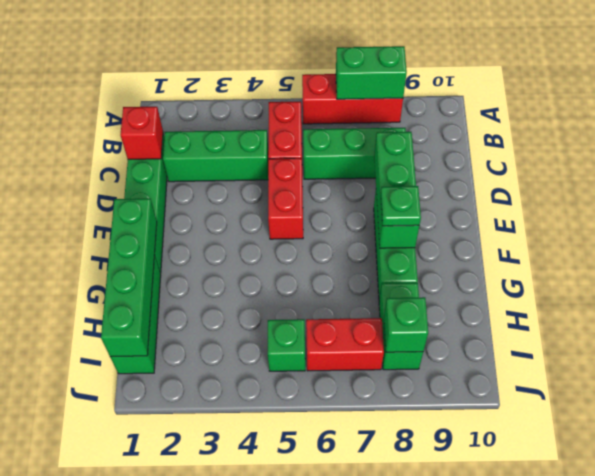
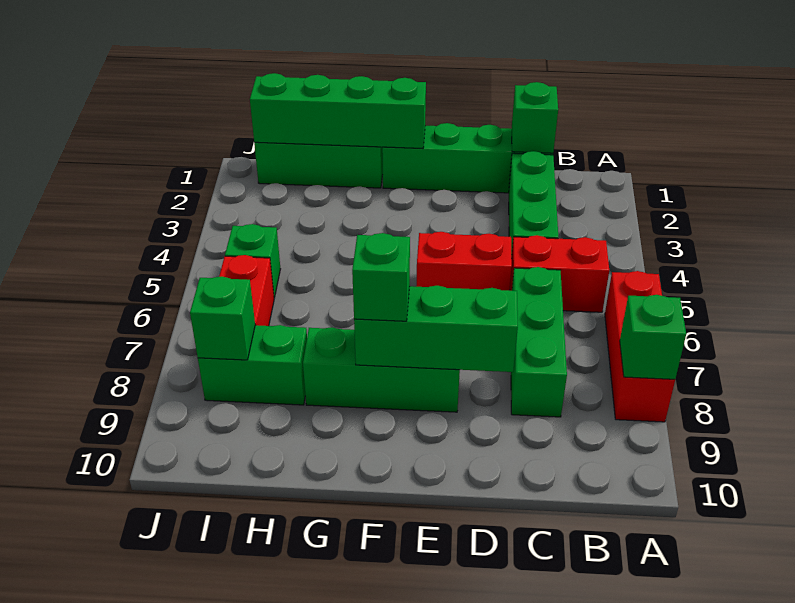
green 1x2 brick [336,46,407,99] -> green 1x1 brick [620,295,686,379]
red 1x1 brick [121,107,163,159] -> green 1x1 brick [512,82,558,153]
green 1x1 plate [381,186,421,226] -> green 1x1 brick [352,233,410,321]

